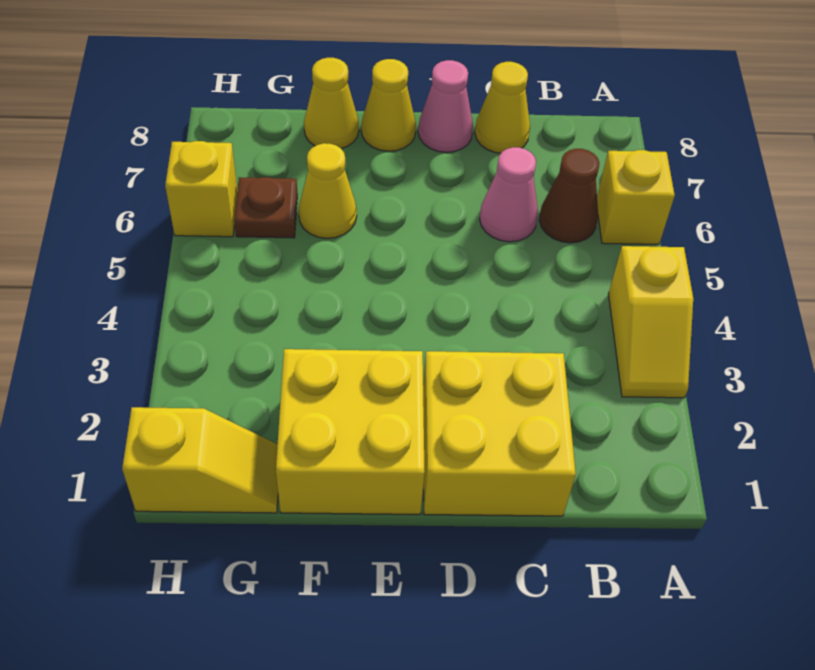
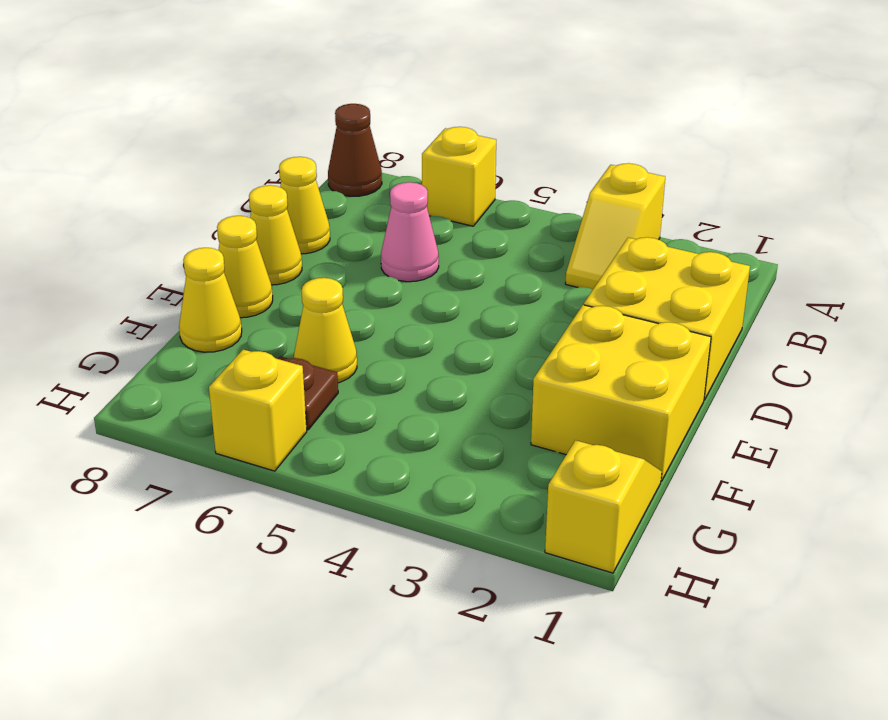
yellow 1x2 slope [609,246,693,398] -> yellow 1x2 slope turned to [565,163,665,289]
brown 1x1 cone [539,149,599,243] -> brown 1x1 cone moved to [328,104,382,196]
pink 1x1 cone [418,60,473,152] -> yellow 1x1 cone [249,185,302,285]

